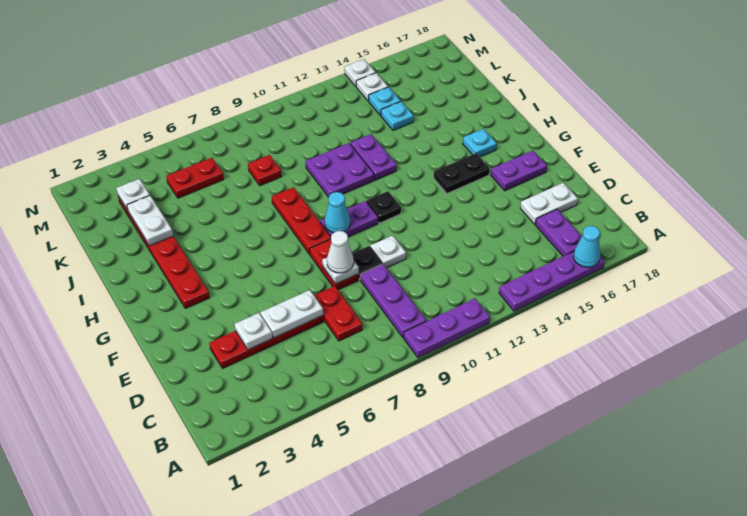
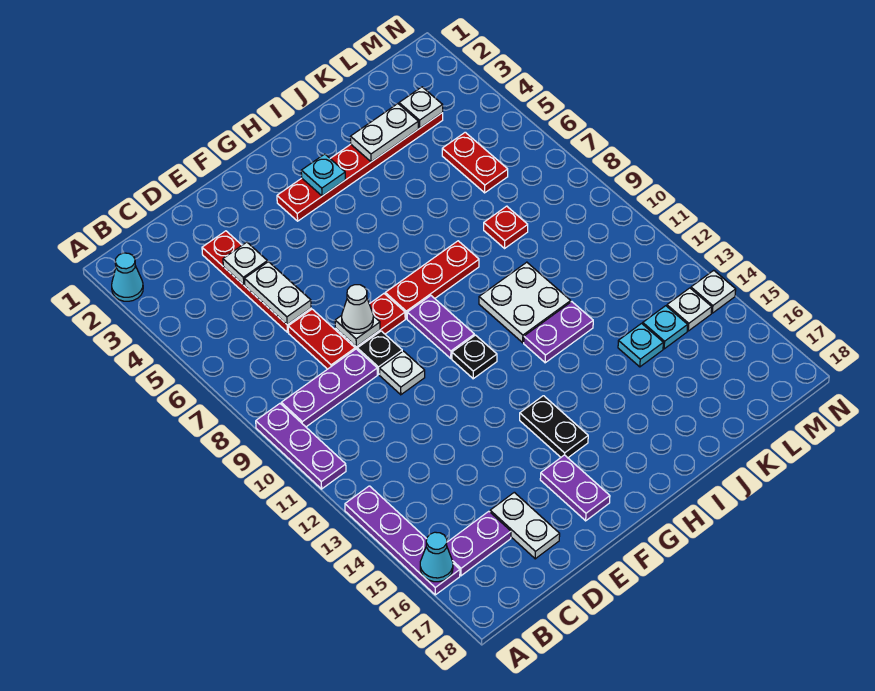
red 1x2 plate [314,286,362,341] -> red 1x2 plate turned to [288,309,355,369]
cyan 1x1 cone [325,192,350,233] -> cyan 1x1 cone moved to [112,253,143,301]
cyan 1x1 plate [463,129,497,157] -> cyan 1x1 plate moved to [301,154,345,196]
purple 2x2 plate [306,143,374,197] -> white 2x2 plate [479,262,571,343]

